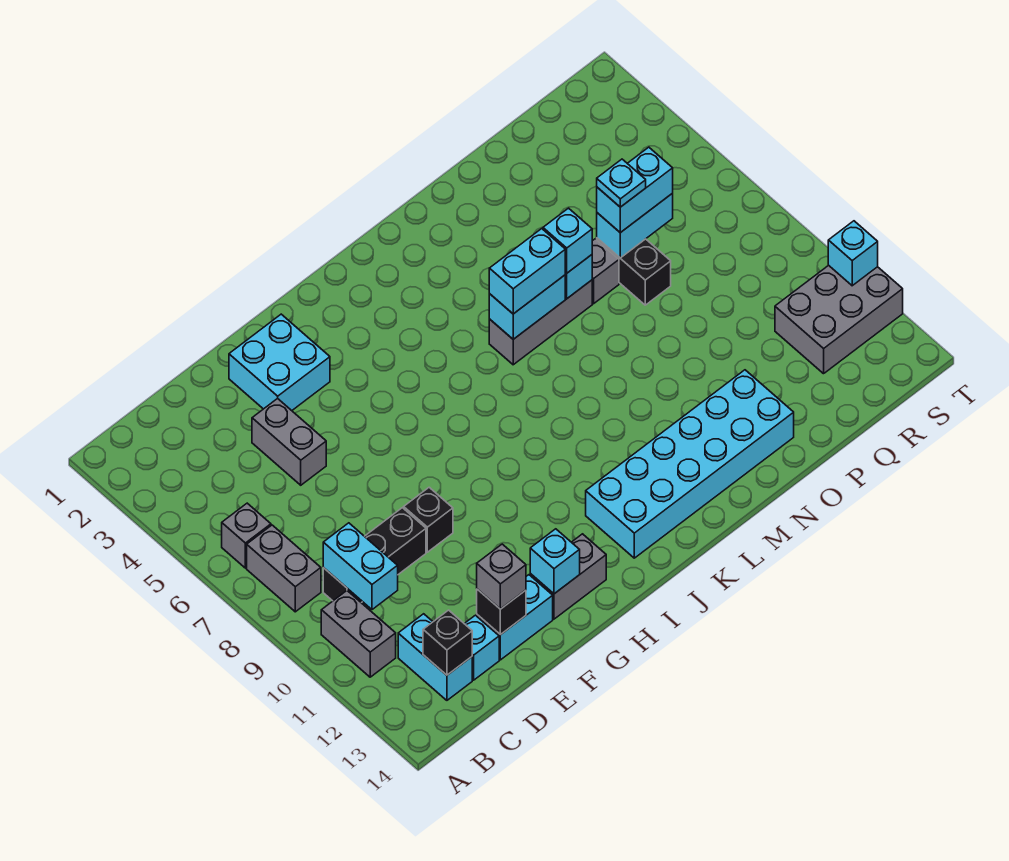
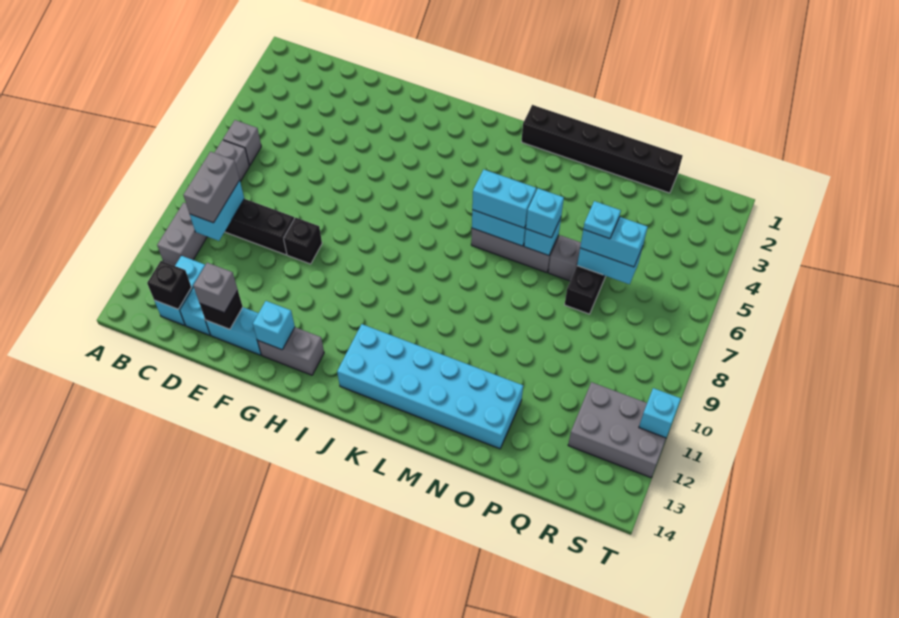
grey 1x2 brick [252,398,326,485] -> grey 1x2 brick moved to [183,152,240,223]
cyan 2x2 brick [229,314,330,411] -> none
none -> black 1x6 brick [521,105,683,193]

